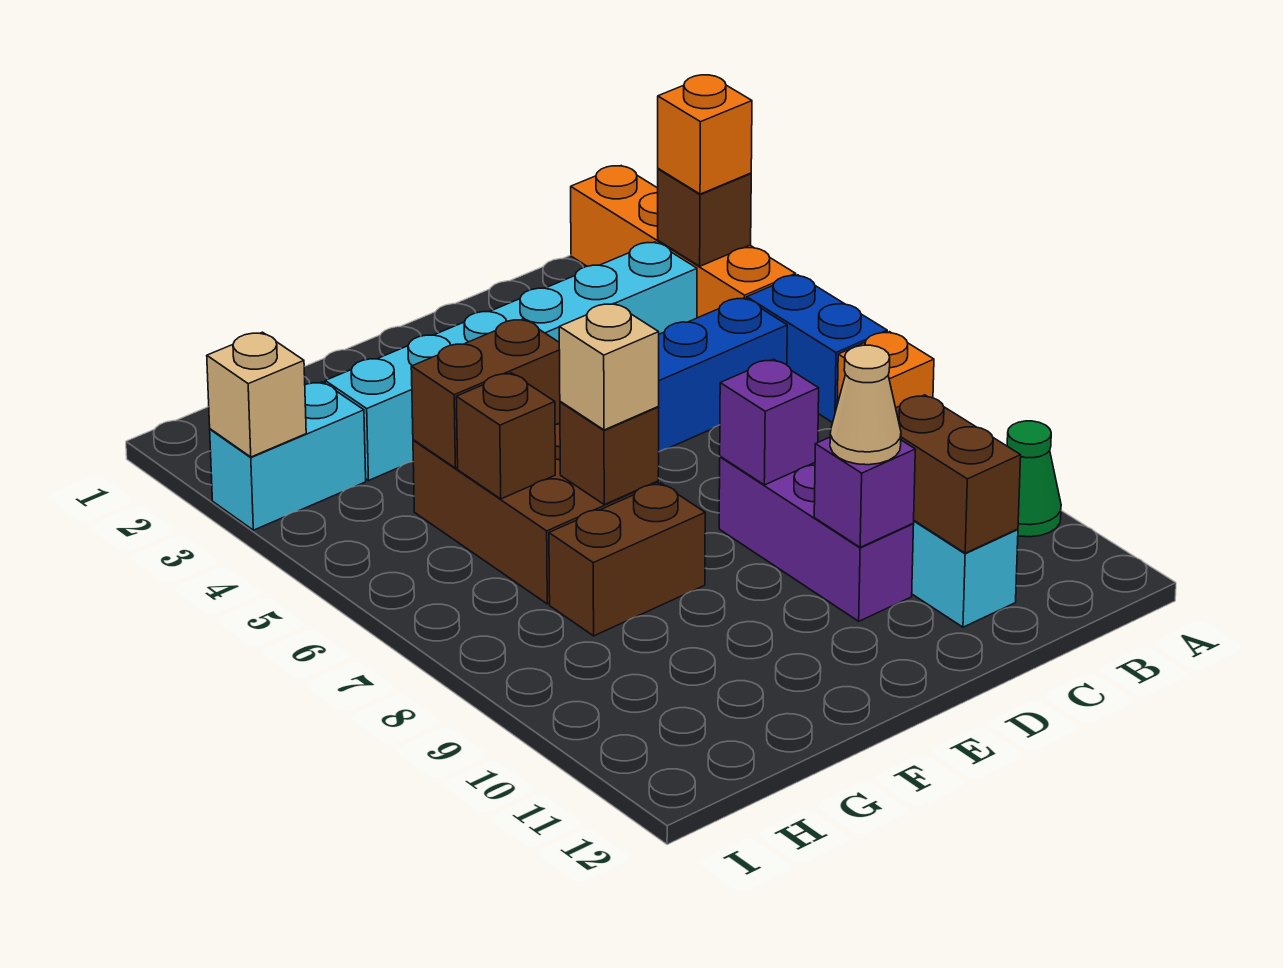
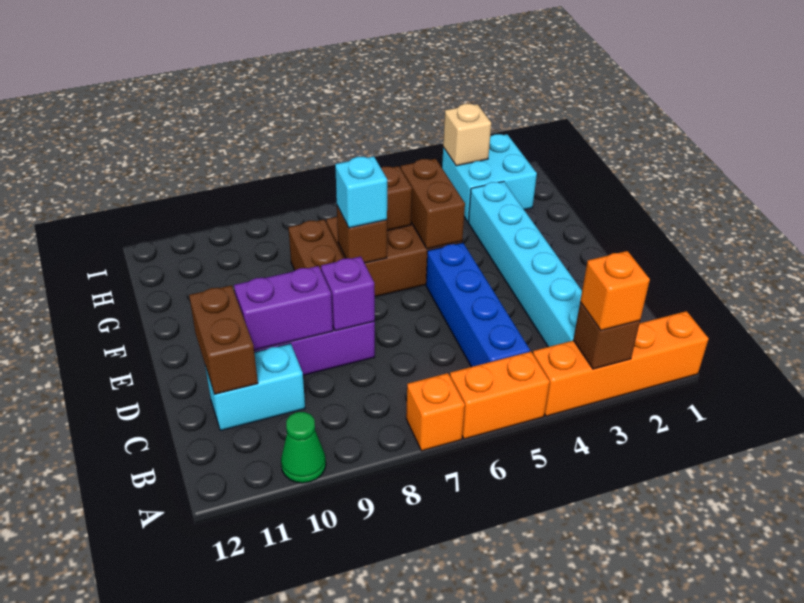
blue 1x2 brick [747,275,887,423] -> orange 1x2 brick [450,352,550,439]
brown 1x2 brick [896,395,1021,553] -> brown 1x2 brick turned to [189,285,258,394]
purple 1x1 brick [814,437,915,547] -> purple 1x2 brick [234,266,333,350]
tan 1x1 cone [830,345,901,465] -> none
tan 1x1 brick [559,303,659,430] -> cyan 1x1 brick [335,156,387,228]
cyan 1x2 brick [210,382,366,530] -> cyan 2x2 brick [442,134,537,222]

